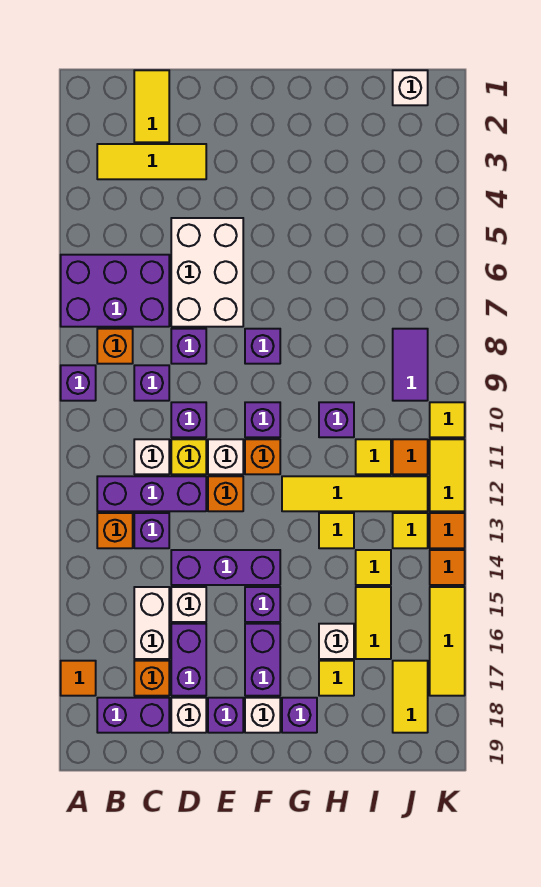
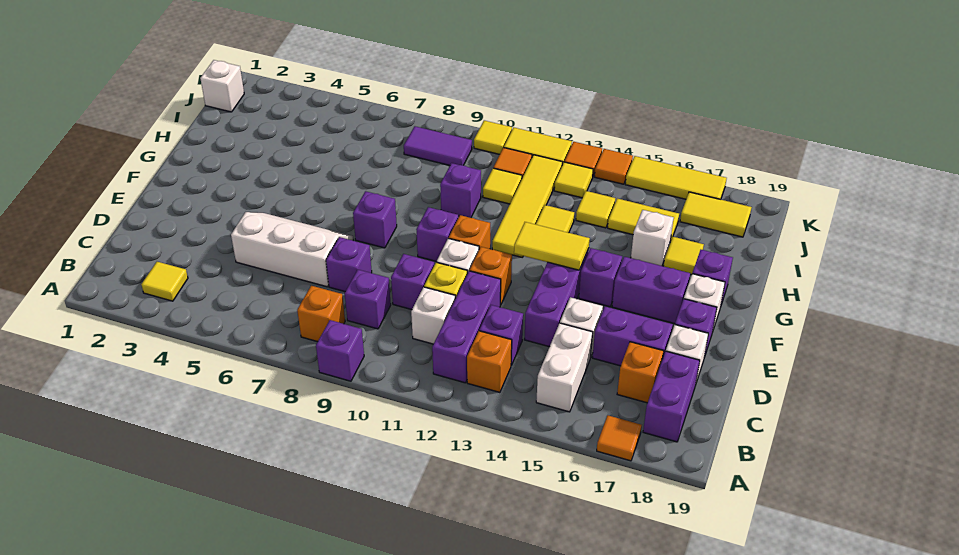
purple 2x3 brick [61,255,169,327] -> none
yellow 1x3 tile [97,144,206,179] -> yellow 1x1 tile [141,262,188,301]
yellow 1x2 tile [134,70,169,142] -> yellow 1x2 tile moved to [514,222,590,270]
white 1x2 brick [134,587,169,659] -> white 1x2 brick turned to [536,323,593,412]
white 2x3 brick [171,218,243,327] -> white 2x3 slope [231,212,353,287]

